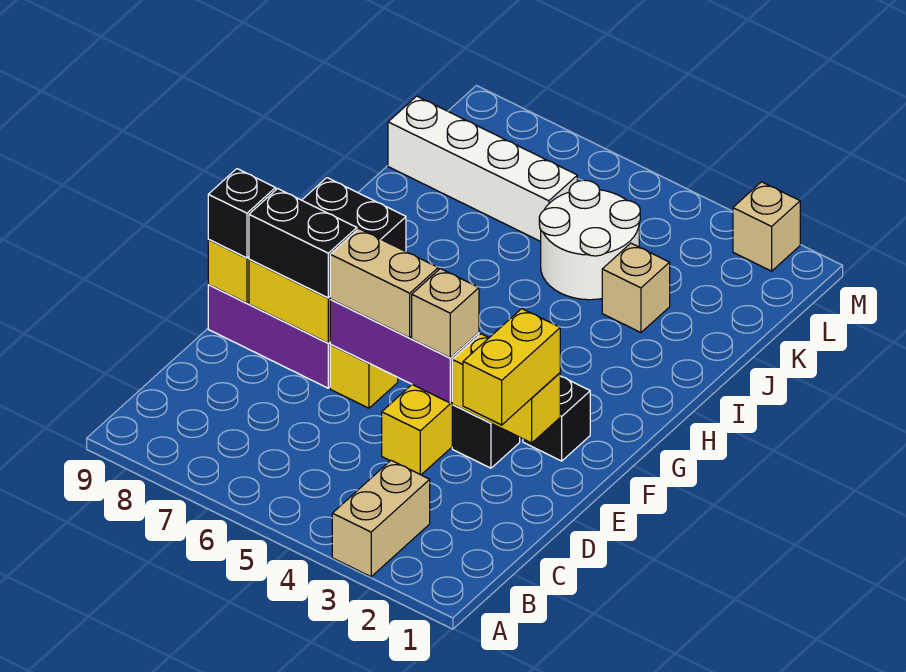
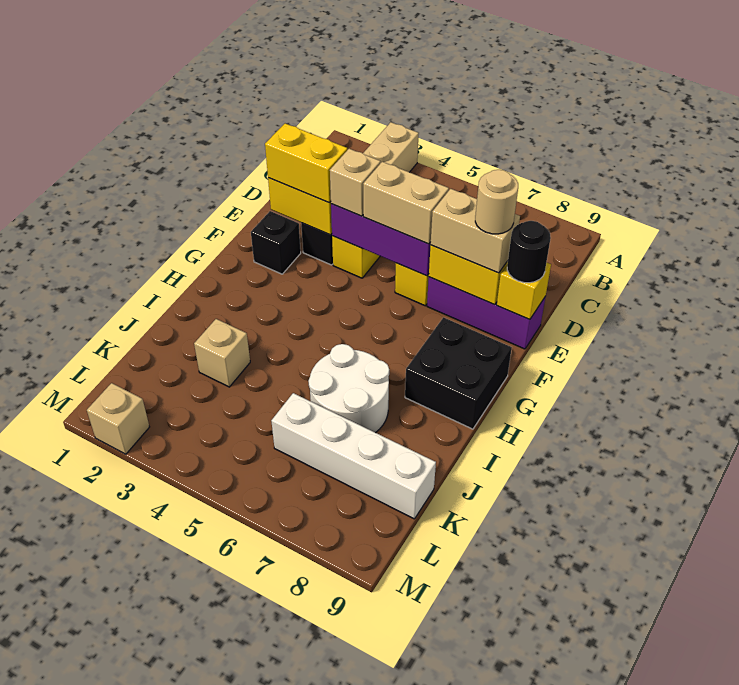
yellow 1x2 brick [463,309,560,425] -> yellow 1x2 brick turned to [265,123,347,203]
black 1x2 brick [249,189,357,298] -> tan 1x2 brick [431,189,520,273]
none -> tan 1x1 round brick [475,170,518,234]
black 1x1 brick [208,169,276,258] -> black 1x1 round brick [507,221,551,283]
white 2x2 round brick [539,180,640,300] -> white 2x2 round brick moved to [309,344,389,433]

